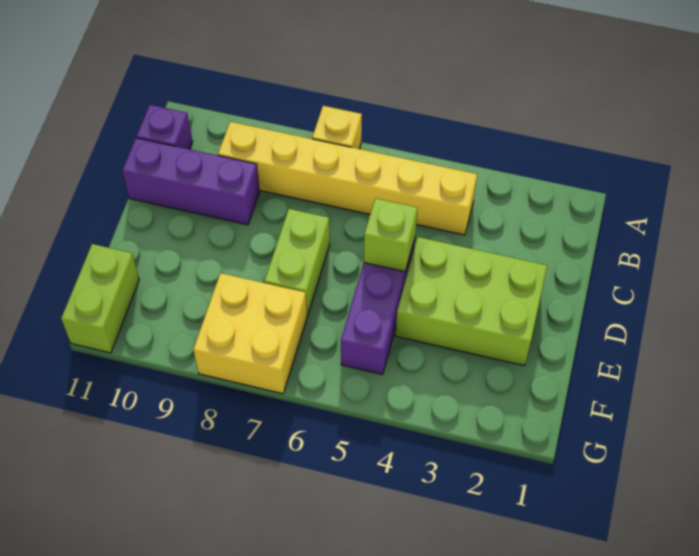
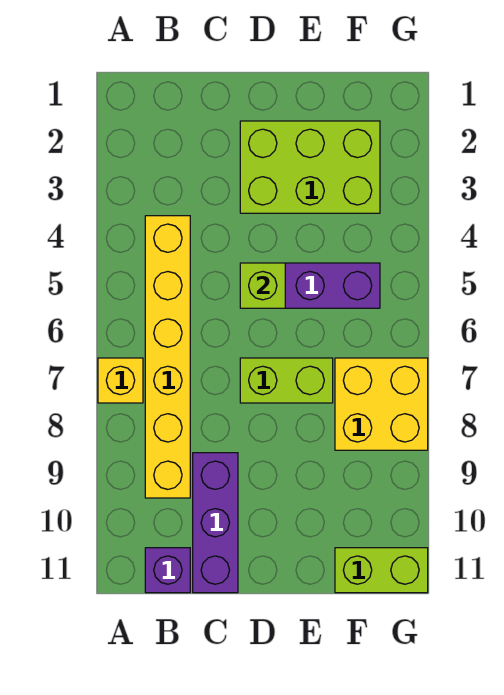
lime 2x3 brick [396,237,547,366] -> lime 2x3 brick turned to [240,121,380,213]

